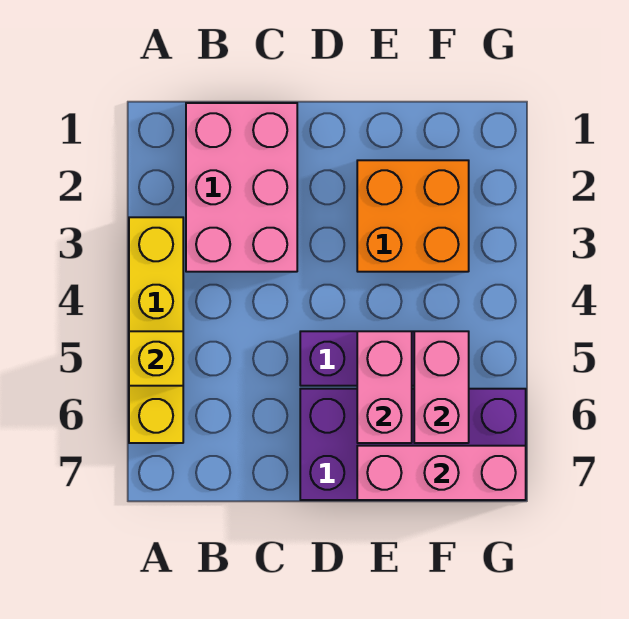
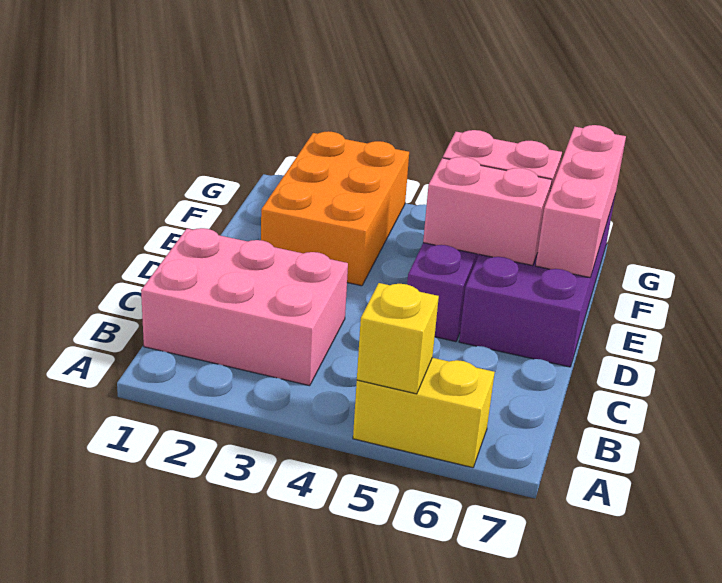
yellow 1x4 brick [129,217,183,443] -> yellow 1x2 brick [353,358,495,468]
orange 2x2 brick [357,160,469,272] -> orange 2x3 brick [261,131,409,286]

